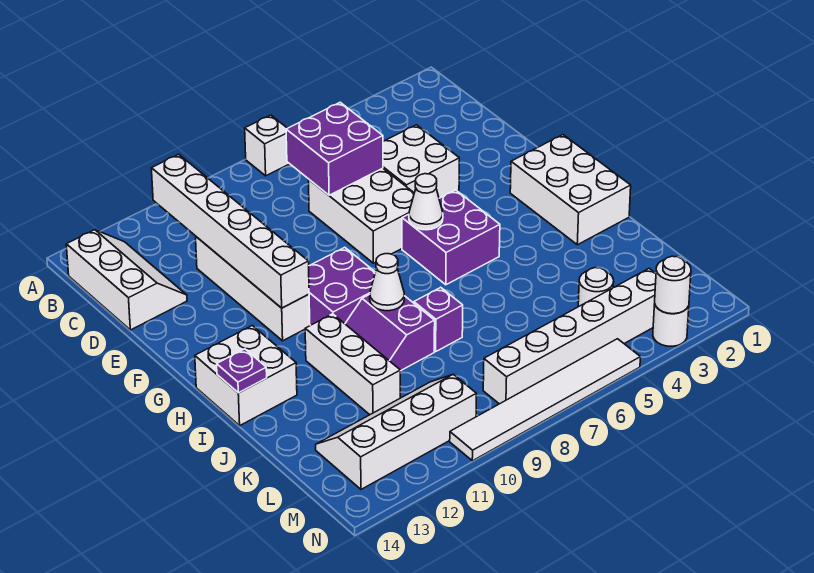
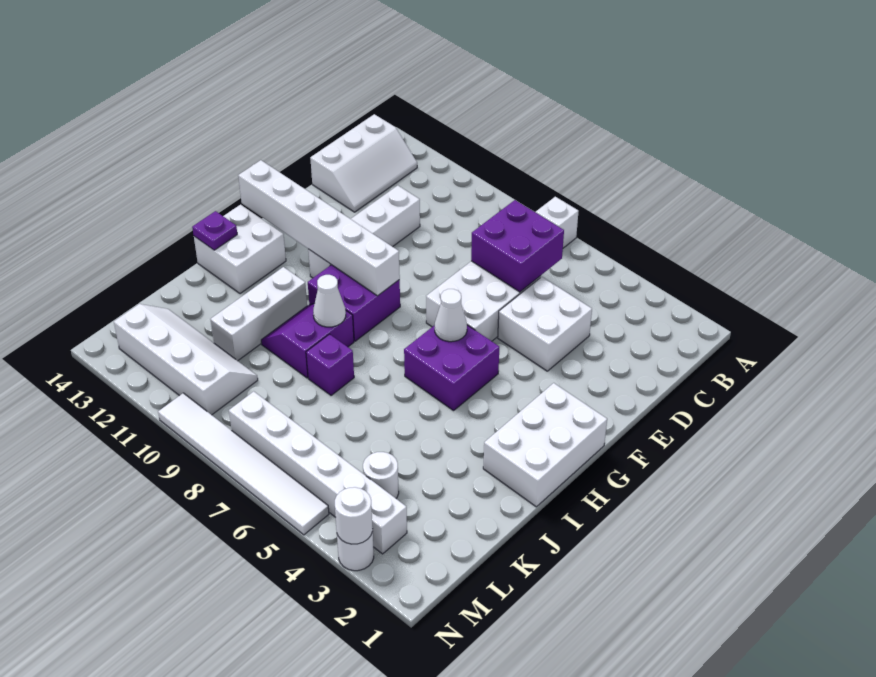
white 1x6 brick [151,154,309,308] -> white 1x6 brick turned to [238,160,400,296]

